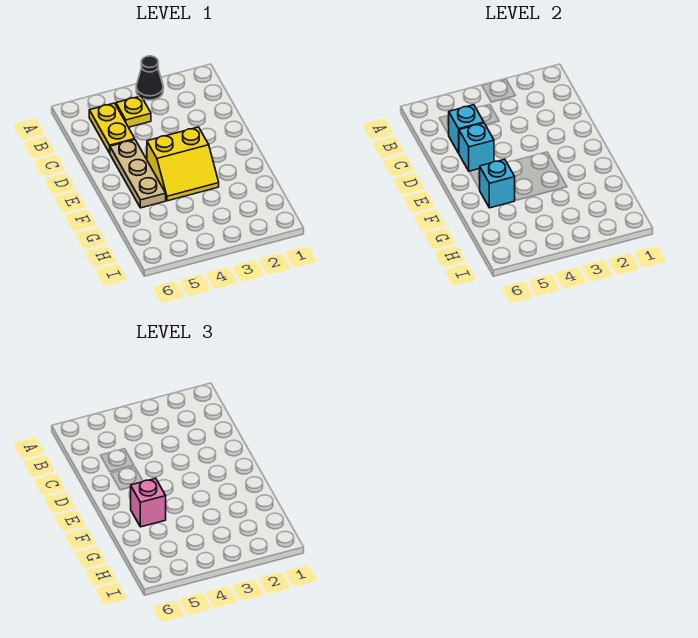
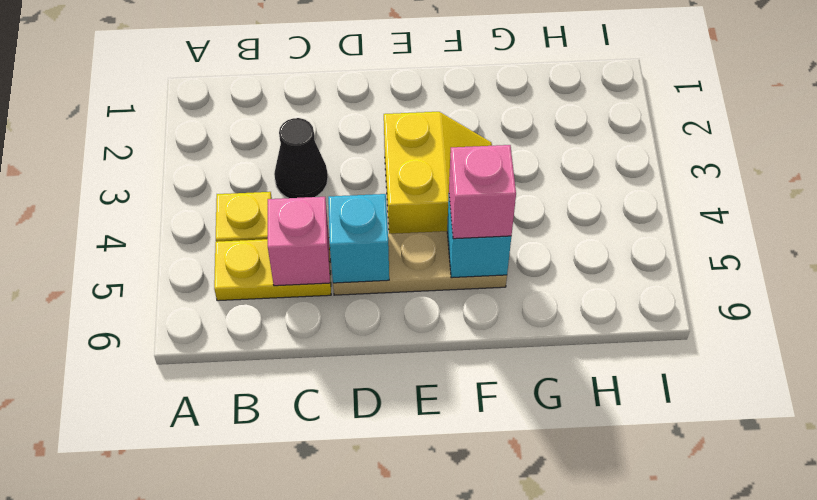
black 1x1 cone [136,56,163,100] -> black 1x1 cone moved to [274,118,328,198]
cyan 1x1 brick [448,105,484,153] -> pink 1x1 brick [268,197,330,286]

